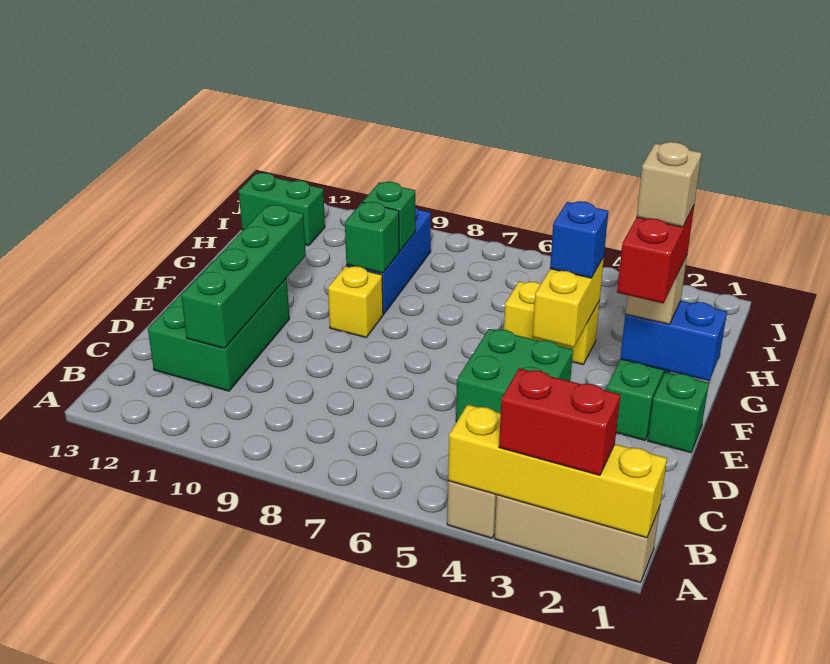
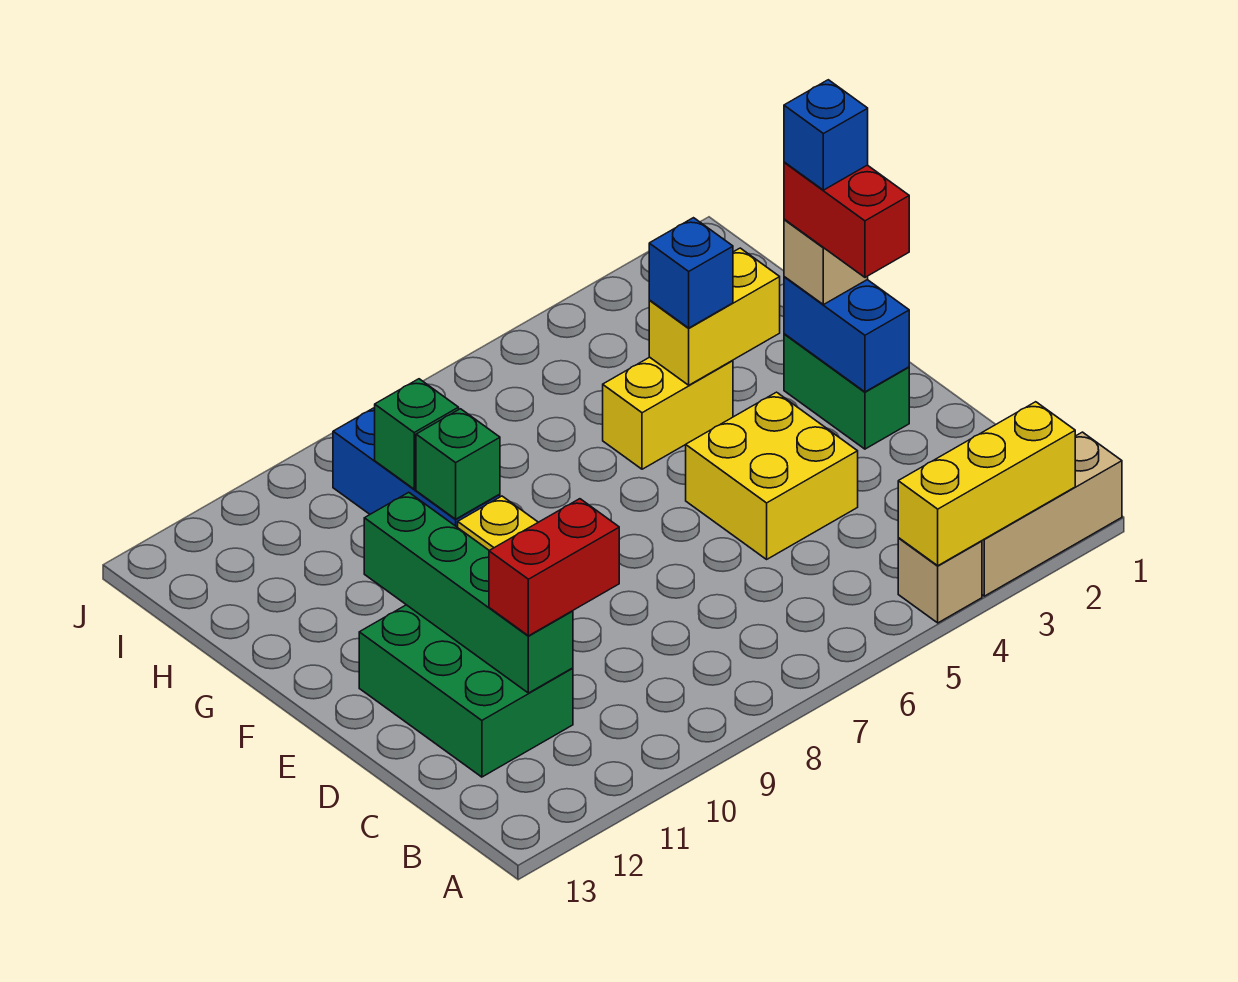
yellow 1x4 brick [448,405,667,538] -> yellow 1x3 brick [898,402,1075,566]
red 1x2 brick [499,368,620,475] -> red 1x2 brick moved to [489,499,619,636]
green 2x2 brick [456,329,573,422] -> yellow 2x2 brick [686,392,858,559]
green 1x1 brick [648,372,709,453] -> none
blue 1x2 brick [620,301,727,381] -> blue 1x2 brick turned to [784,277,909,392]
tan 1x1 brick [636,142,702,227] -> blue 1x1 brick [784,80,868,190]
yellow 1x2 brick [532,257,604,347] -> yellow 1x2 brick turned to [649,248,780,385]
green 1x2 brick [239,173,325,246] -> none

